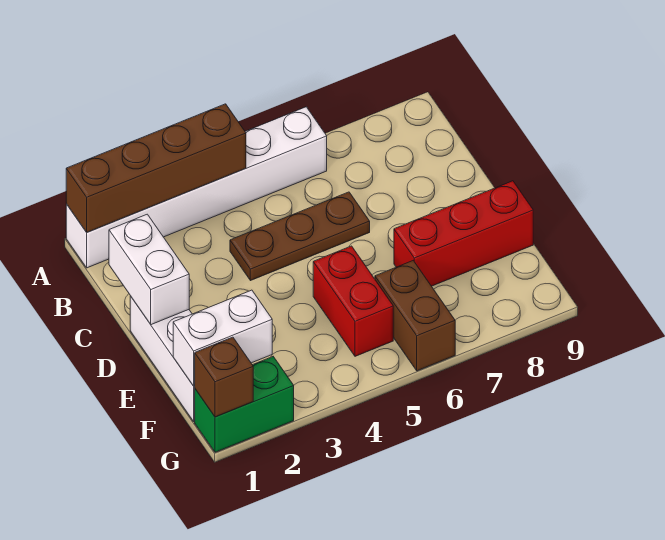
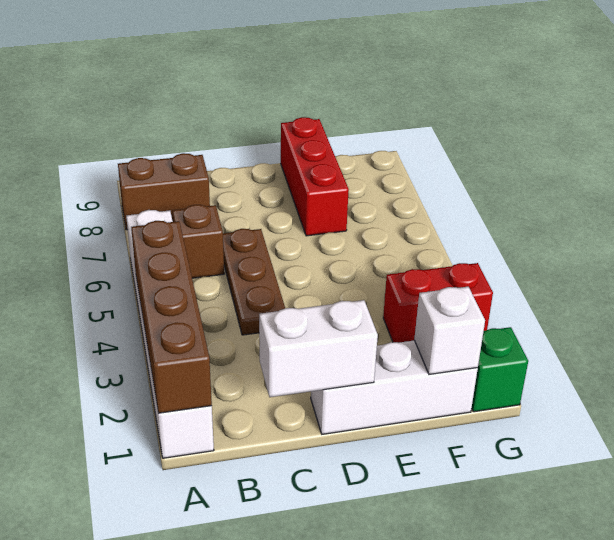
red 1x2 brick [313,246,393,356] -> red 1x2 brick moved to [383,263,493,343]
white 1x2 brick [173,290,272,386] -> white 1x1 brick [414,287,485,374]
brown 1x2 brick [375,261,455,371] -> brown 1x2 brick moved to [118,153,210,230]
green 1x2 brick [195,357,294,452] -> green 1x1 brick [472,327,528,412]
brown 1x1 brick [195,337,253,417] -> brown 1x1 brick moved to [172,205,224,278]

